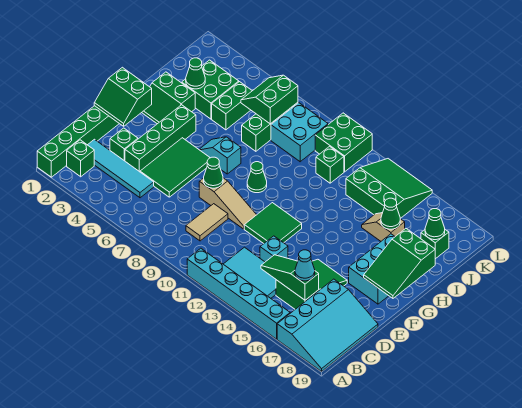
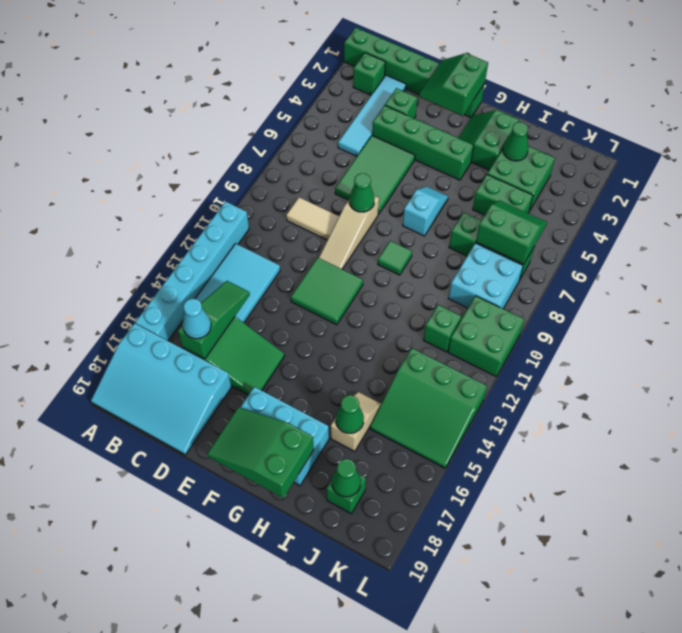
green 2x3 tile [140,138,210,197] -> green 2x3 tile turned to [335,136,415,214]
cyan 1x1 brick [260,236,288,262] -> none
green 1x1 cone [247,162,267,193] -> green 1x1 tile [378,241,412,275]
green 3x3 slope [346,159,432,219] -> green 3x3 slope turned to [370,348,487,468]

